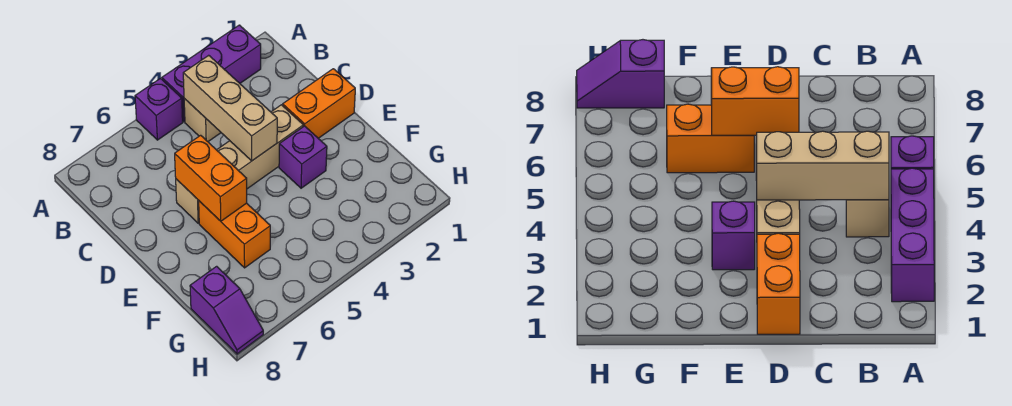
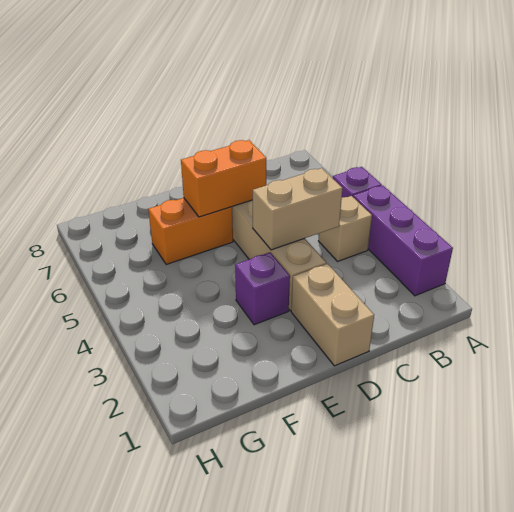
tan 1x3 brick [183,55,277,161] -> tan 1x2 brick [253,168,342,250]
orange 1x2 brick [283,69,355,138] -> tan 1x2 brick [291,264,374,366]
purple 1x2 slope [190,266,263,354] -> none

